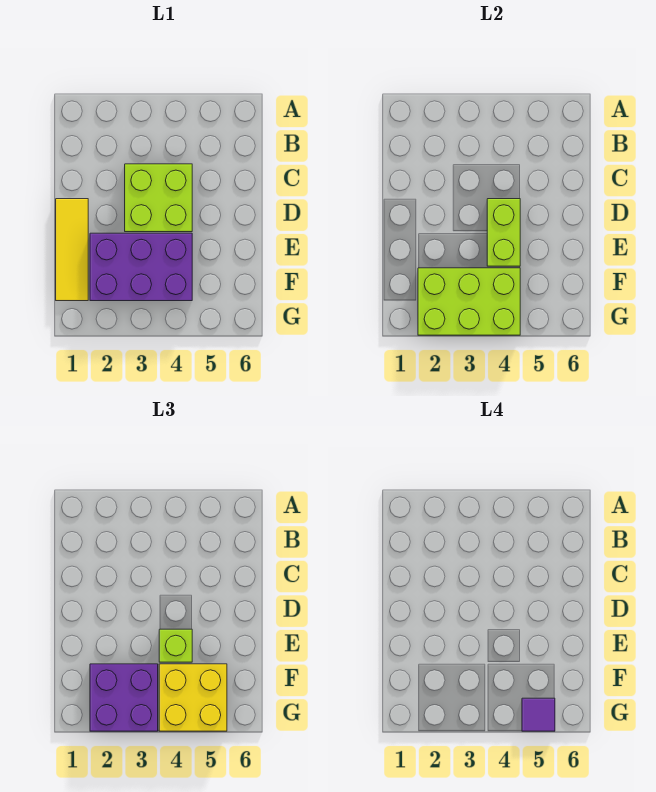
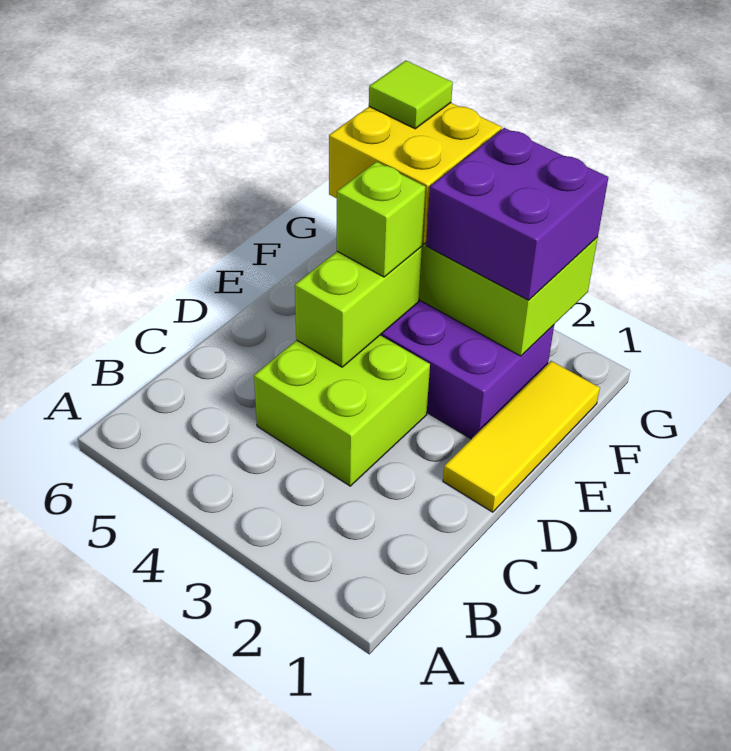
purple 1x1 tile [522,698,555,731] -> lime 1x1 tile [369,61,453,129]

